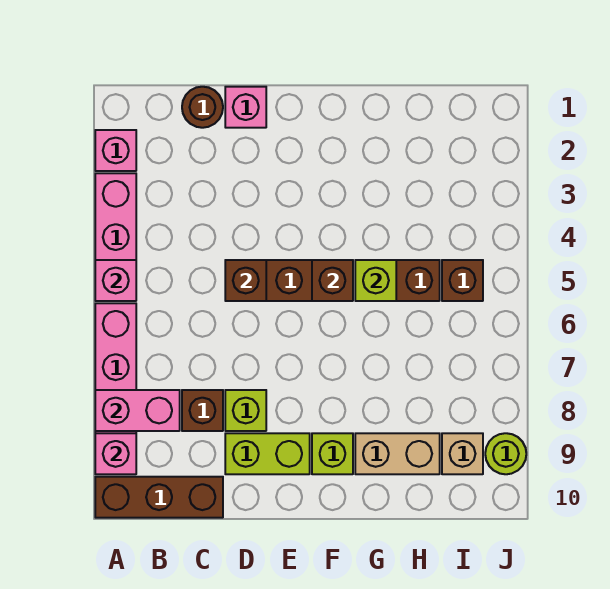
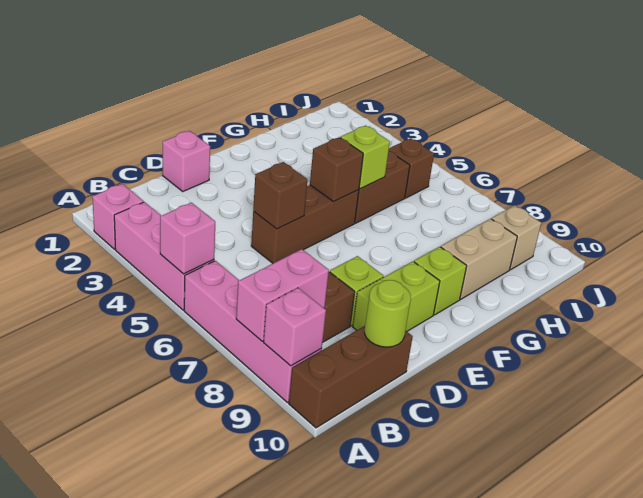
brown 1x1 round brick [182,87,223,128] -> none
lime 1x1 round brick [485,433,526,474] -> lime 1x1 round brick moved to [365,280,411,347]

